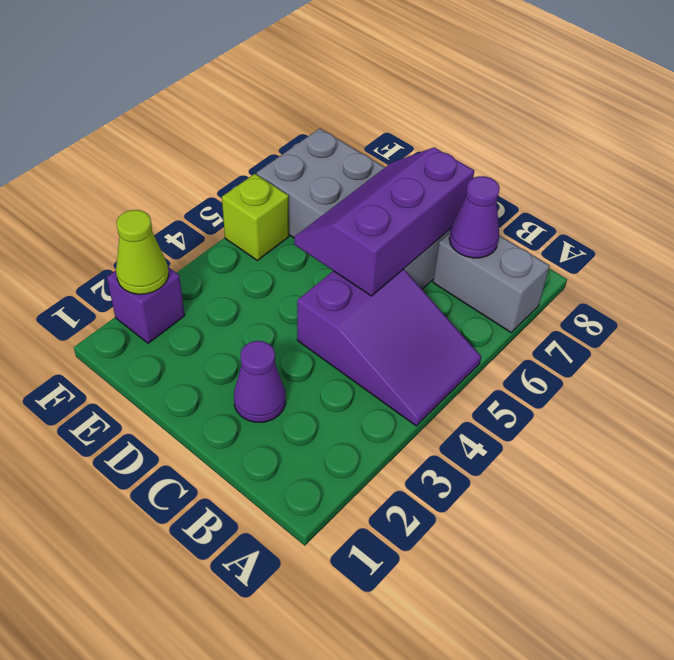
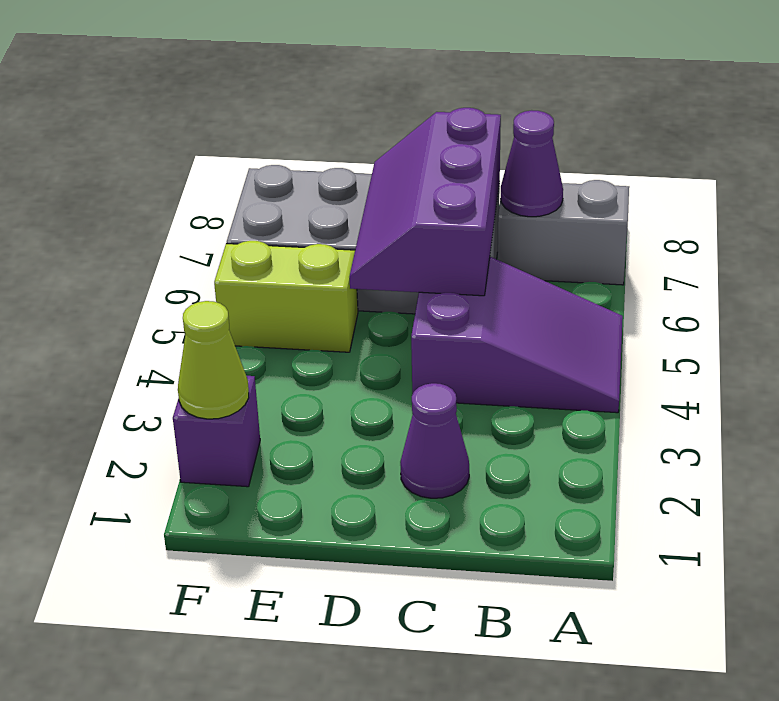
lime 1x1 brick [222,174,289,260] -> lime 1x2 brick [214,241,358,352]

